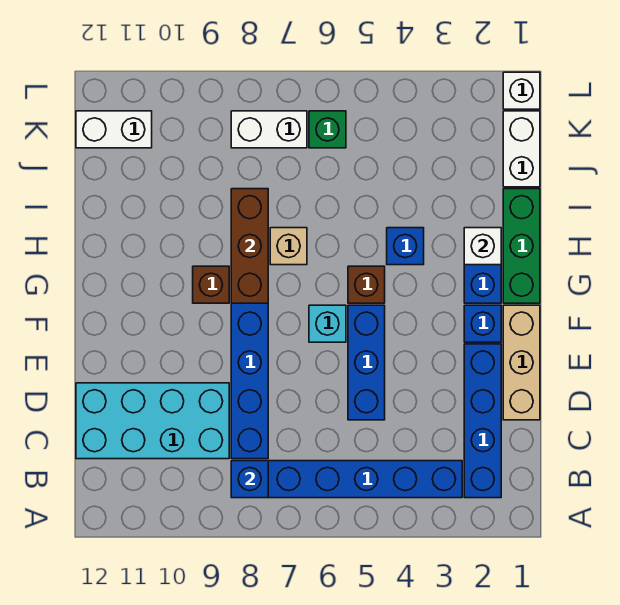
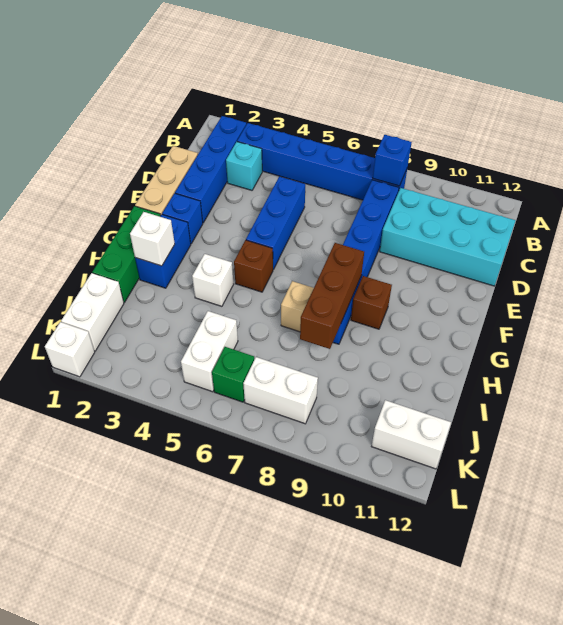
cyan 1x1 brick [309,305,346,342] -> cyan 1x1 brick moved to [226,142,262,190]
blue 1x1 brick [387,228,424,265] -> white 1x1 brick [192,254,234,306]
none -> white 1x2 brick [181,311,238,392]

